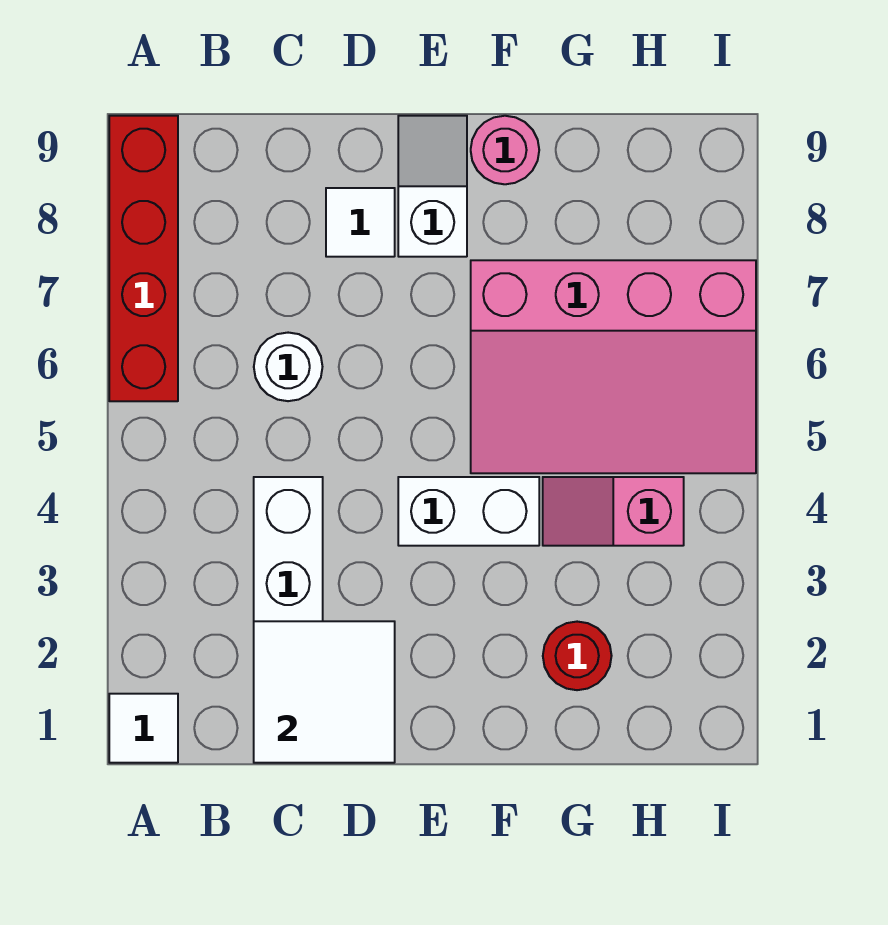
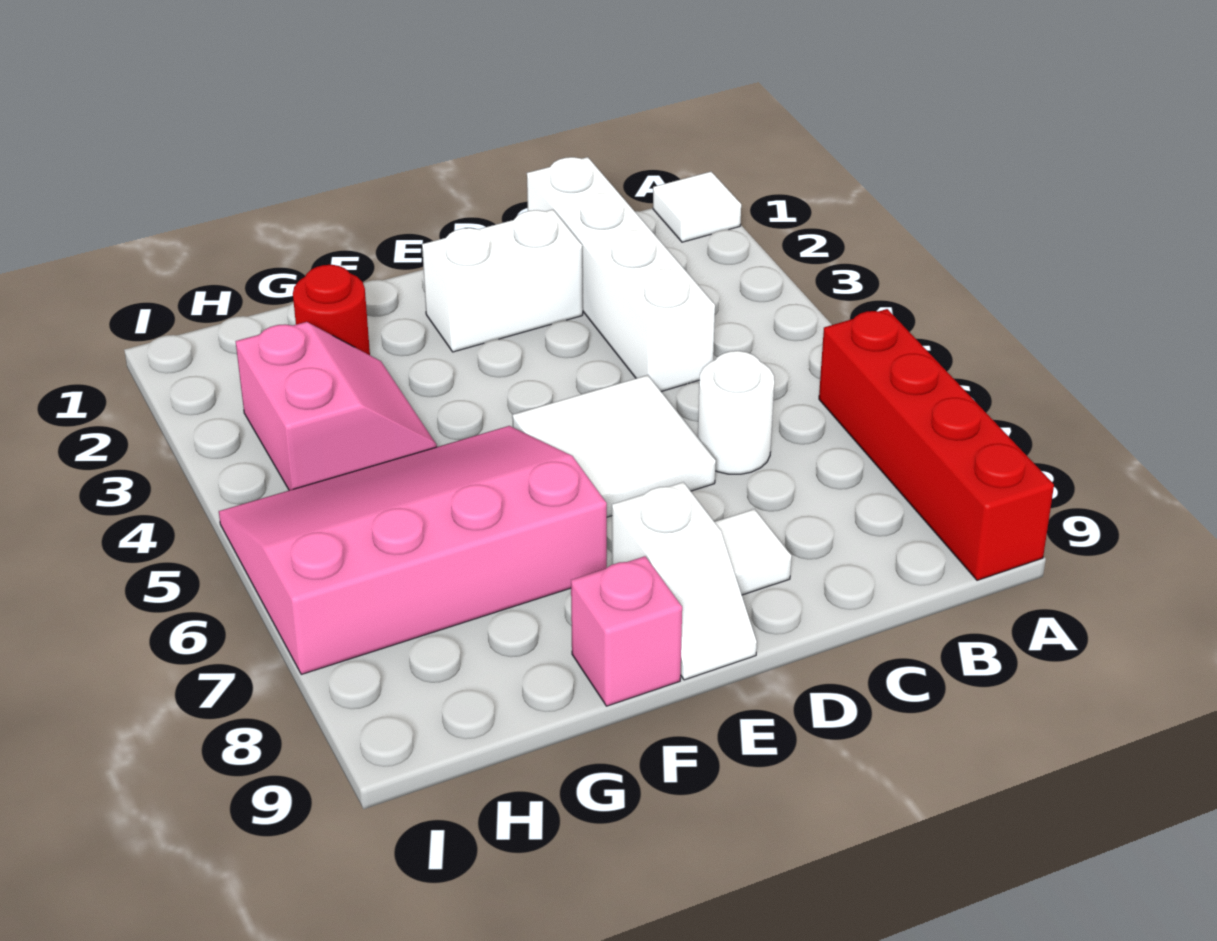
white 2x2 tile [254,621,395,763] -> white 2x2 tile moved to [512,375,716,517]
white 1x2 brick [398,477,539,546] -> white 1x2 brick moved to [422,210,583,352]
pink 1x1 round brick [471,116,539,184] -> pink 1x1 brick [571,556,682,706]
pink 1x2 slope [543,477,684,546] -> pink 2x2 slope [236,322,437,490]

